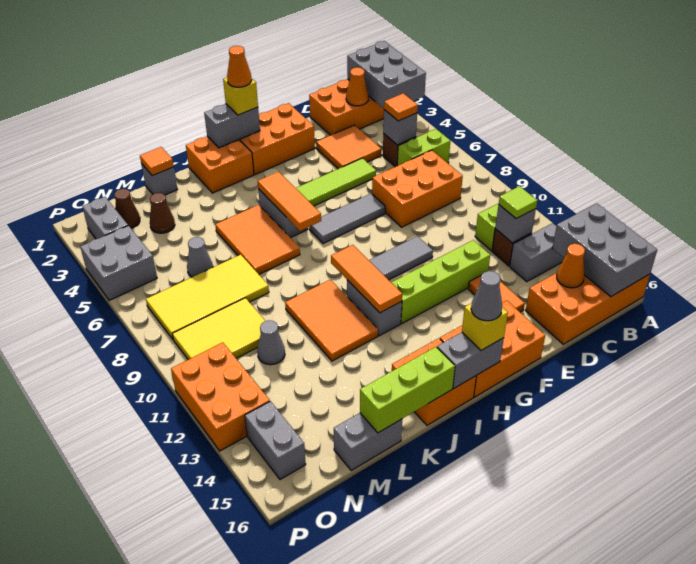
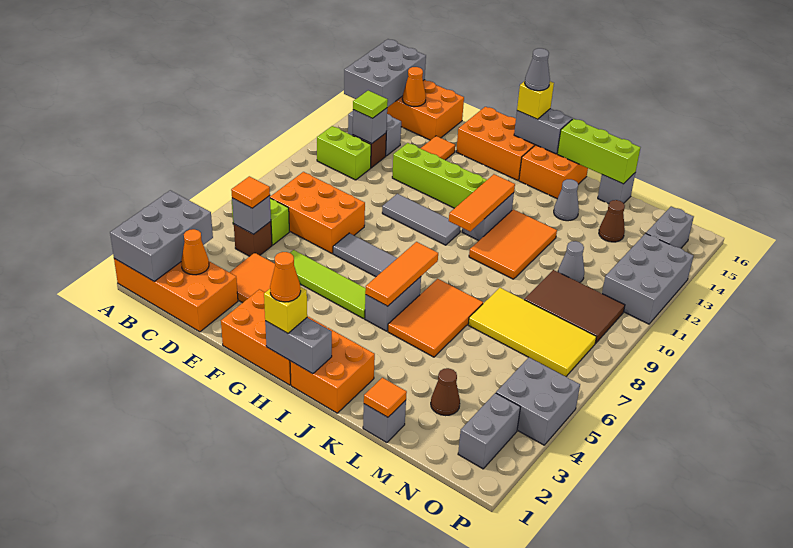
grey 1x2 brick [334,413,402,470] -> grey 1x1 brick [598,173,635,204]
grey 1x1 cone [187,237,213,277] -> grey 1x1 cone moved to [554,179,579,221]
yellow 2x3 tile [172,298,265,360] -> brown 2x3 tile [524,270,625,343]
brown 1x1 cone [114,189,140,228] -> brown 1x1 cone moved to [599,200,625,242]
orange 2x3 brick [171,342,270,451] -> grey 2x3 brick [602,233,693,324]

